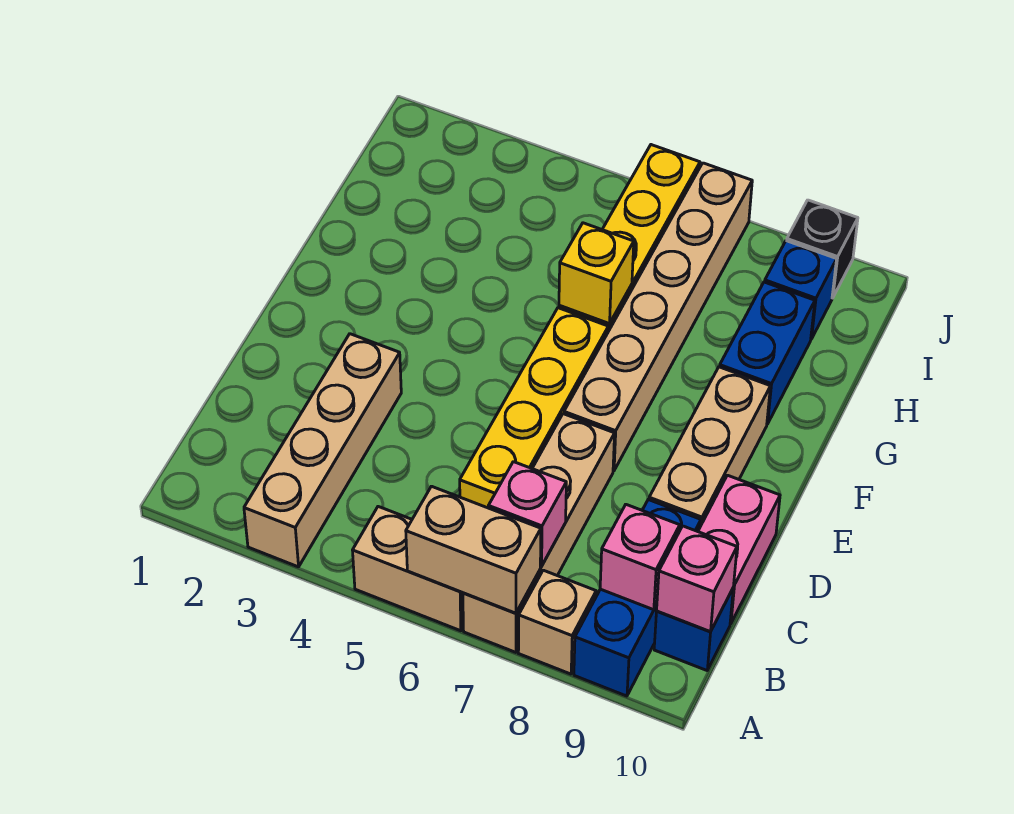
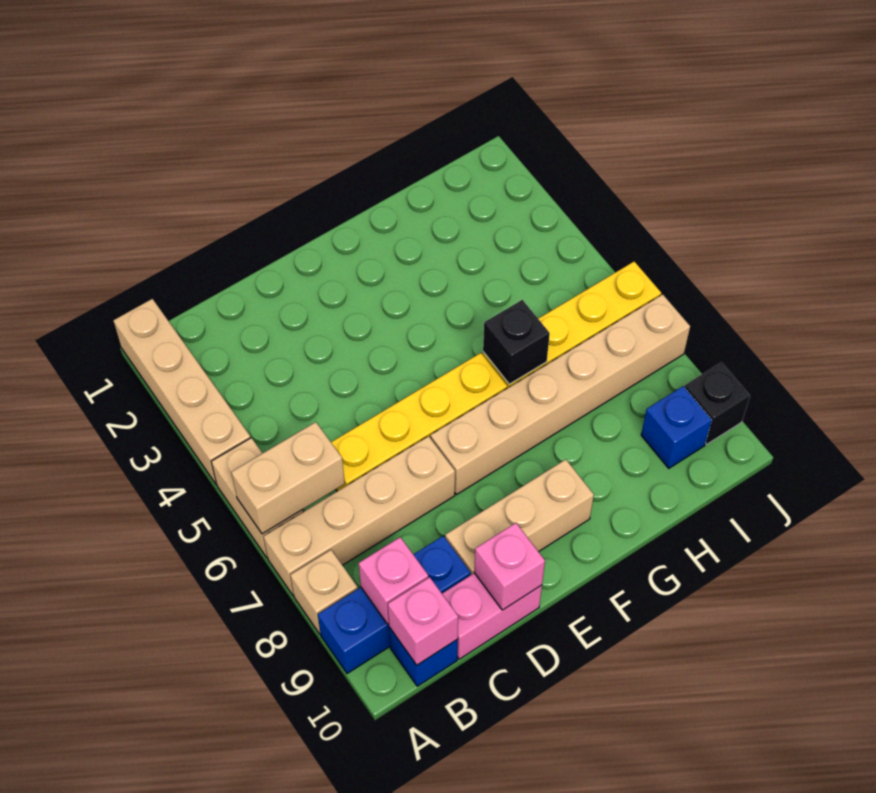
tan 1x4 brick [244,334,401,567] -> tan 1x4 brick turned to [113,299,251,485]
tan 1x2 brick [406,486,541,613] -> tan 1x2 brick turned to [231,422,345,534]
pink 1x1 brick [488,462,566,566] -> pink 1x1 brick moved to [474,523,545,610]
yellow 1x1 brick [559,223,634,324] -> black 1x1 brick [483,300,550,384]
blue 1x2 brick [720,282,815,424] -> none

